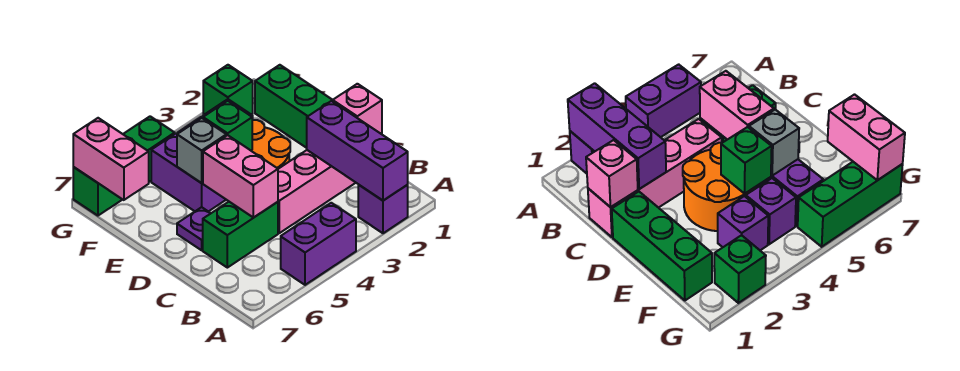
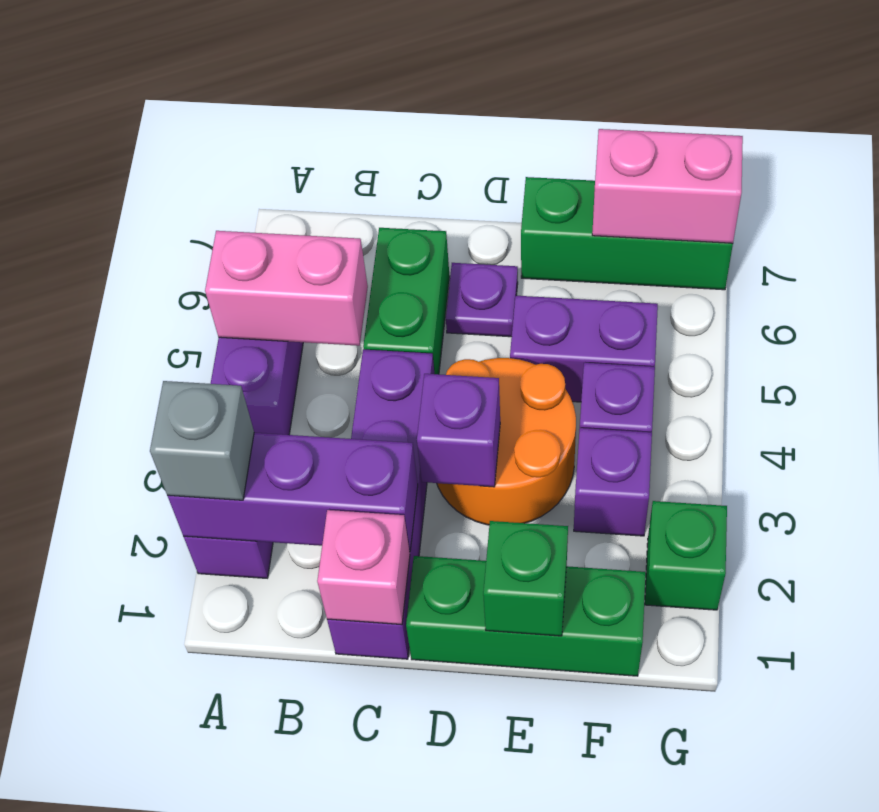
pink 1x4 brick [278,133,382,233] -> purple 1x4 brick [327,349,434,659]
pink 1x2 brick [203,135,278,218] -> pink 1x2 brick moved to [205,231,368,346]
none -> purple 1x1 brick [417,374,500,487]
green 1x1 brick [203,101,252,150] -> green 1x1 brick moved to [483,521,568,636]
grey 1x1 brick [177,118,226,183] -> grey 1x1 brick moved to [150,381,254,500]
green 1x3 brick [73,116,175,216] -> green 1x3 brick turned to [521,177,733,290]

